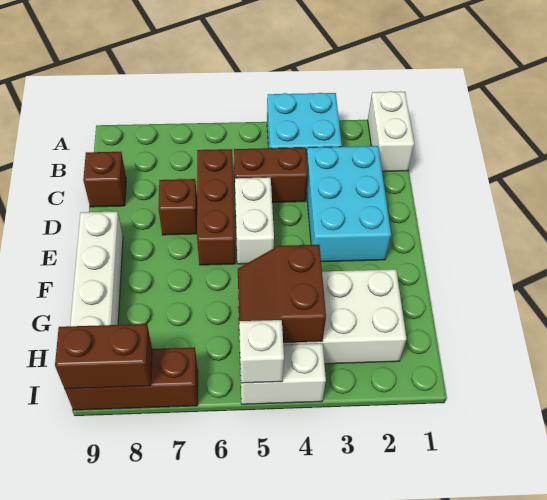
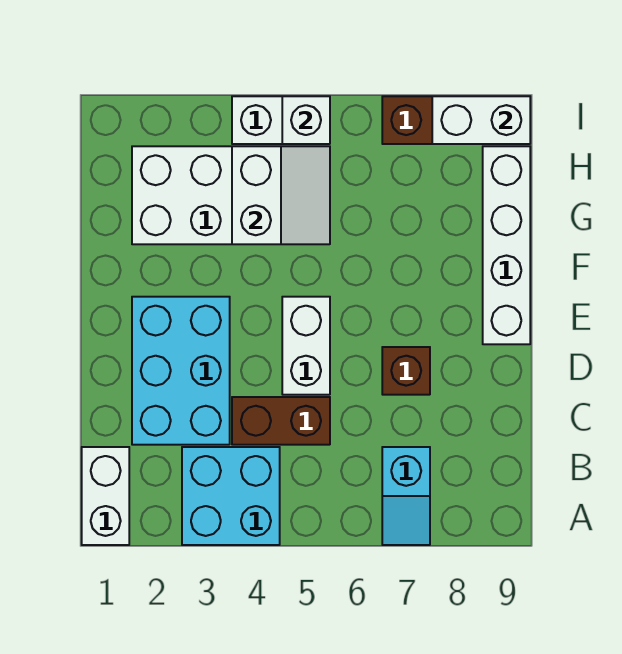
none -> cyan 1x2 slope [382,447,430,545]
brown 1x3 brick [197,149,235,265] -> none
brown 1x1 brick [83,152,126,207] -> none
brown 2x2 slope [238,245,326,343] -> white 2x2 slope [232,146,330,244]
brown 1x2 brick [55,324,152,389] -> white 1x2 brick [432,96,530,144]

